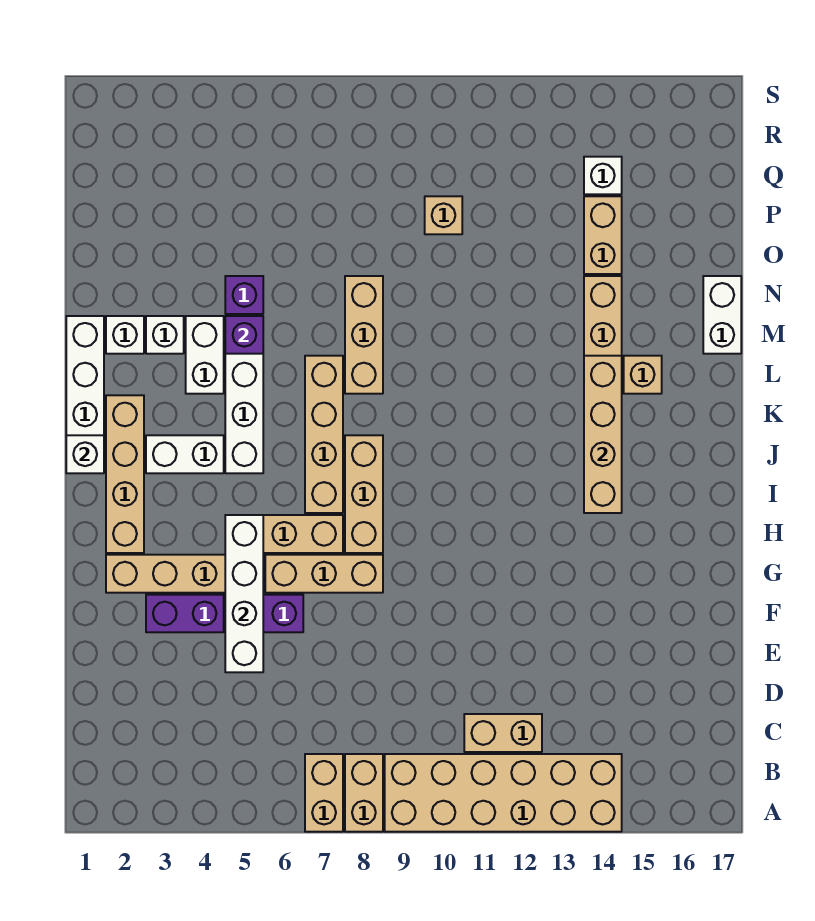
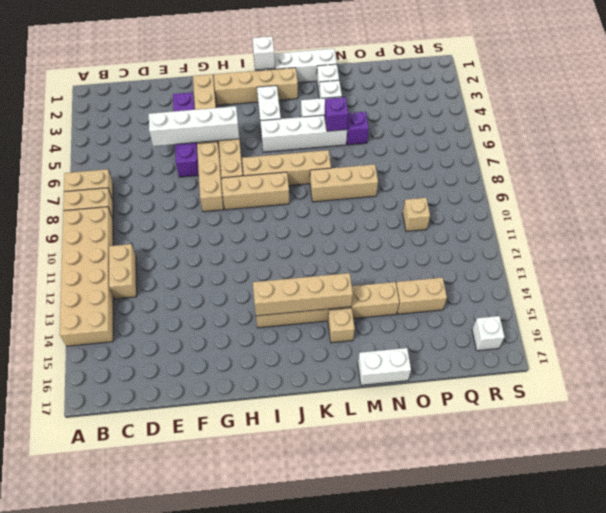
white 1x1 brick [584,157,622,194] -> white 1x1 brick moved to [472,316,505,351]

